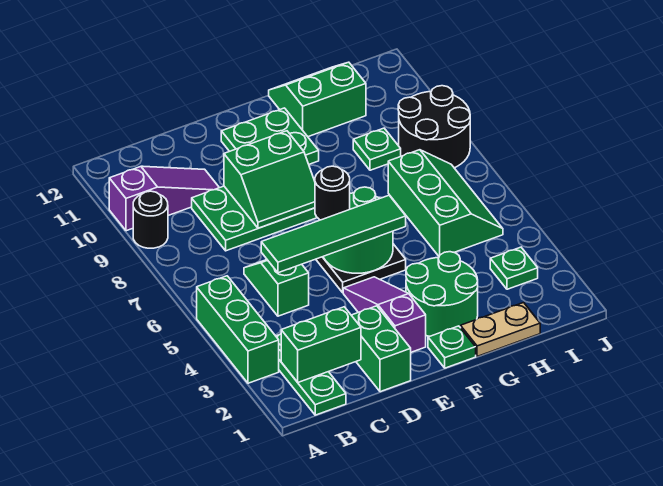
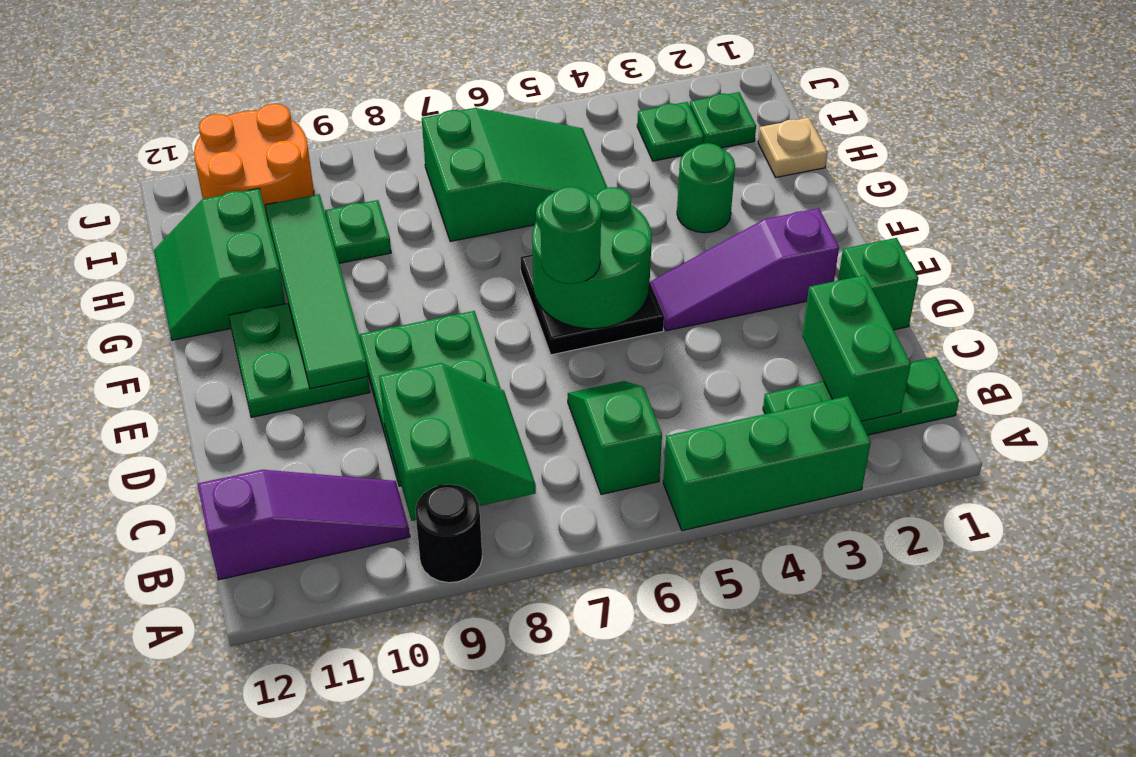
purple 1x3 slope [109,166,219,231] -> purple 1x3 slope turned to [198,470,410,580]
green 1x2 slope [244,260,309,316] -> green 1x2 slope turned to [568,381,662,494]
green 1x4 tile [261,195,406,273] -> green 1x4 tile moved to [265,194,368,389]
green 1x2 brick [351,306,411,392] -> green 1x1 brick [838,238,918,330]
green 2x2 slope [224,131,315,228] -> green 2x2 slope moved to [379,363,536,521]
black 1x1 round brick [315,166,350,220] -> green 1x1 round brick [540,187,601,284]
green 1x1 plate [428,326,476,368] -> green 1x1 plate moved to [690,92,756,148]
green 2x2 round brick [406,252,478,336] -> green 1x1 round brick [677,143,735,233]
tan 1x2 plate [461,303,540,356] -> tan 1x1 plate [758,118,827,177]
green 2x3 slope [388,150,503,256] -> green 2x3 slope turned to [422,108,607,242]
black 2x2 round brick [398,86,470,168] -> none
none -> orange 2x2 round brick [194,104,314,216]

